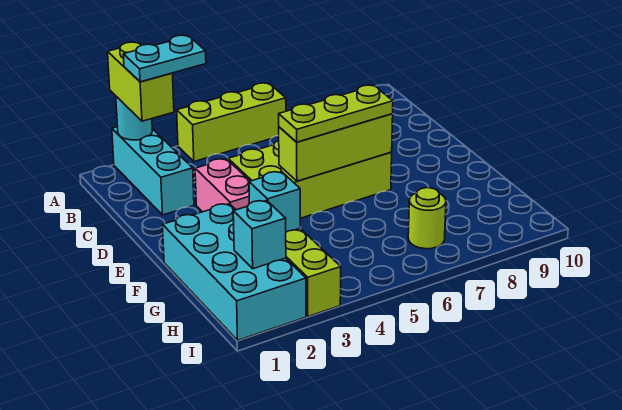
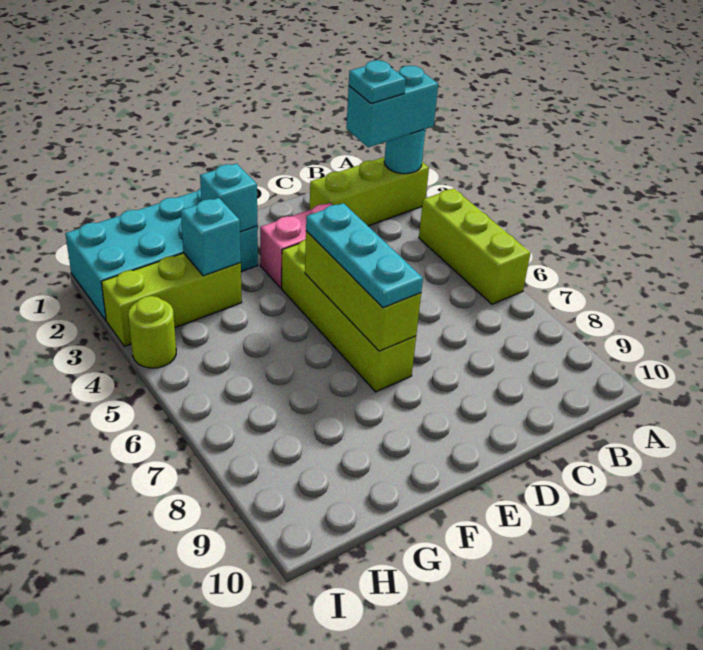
cyan 1x3 brick [112,127,194,215] -> lime 1x3 brick [310,157,429,226]
lime 1x2 brick [108,42,174,121] -> cyan 1x2 brick [346,66,438,147]
cyan 1x2 plate [123,35,206,82] -> cyan 1x1 plate [349,60,406,104]
lime 2x4 brick [228,141,392,218] -> lime 1x4 brick [282,240,416,392]
lime 1x3 plate [279,85,393,142] -> cyan 1x3 plate [306,203,423,308]
cyan 1x1 brick [233,200,286,269] -> cyan 1x1 brick moved to [200,164,257,232]
lime 1x1 round brick [408,188,446,249] -> lime 1x1 round brick moved to [128,296,176,368]

